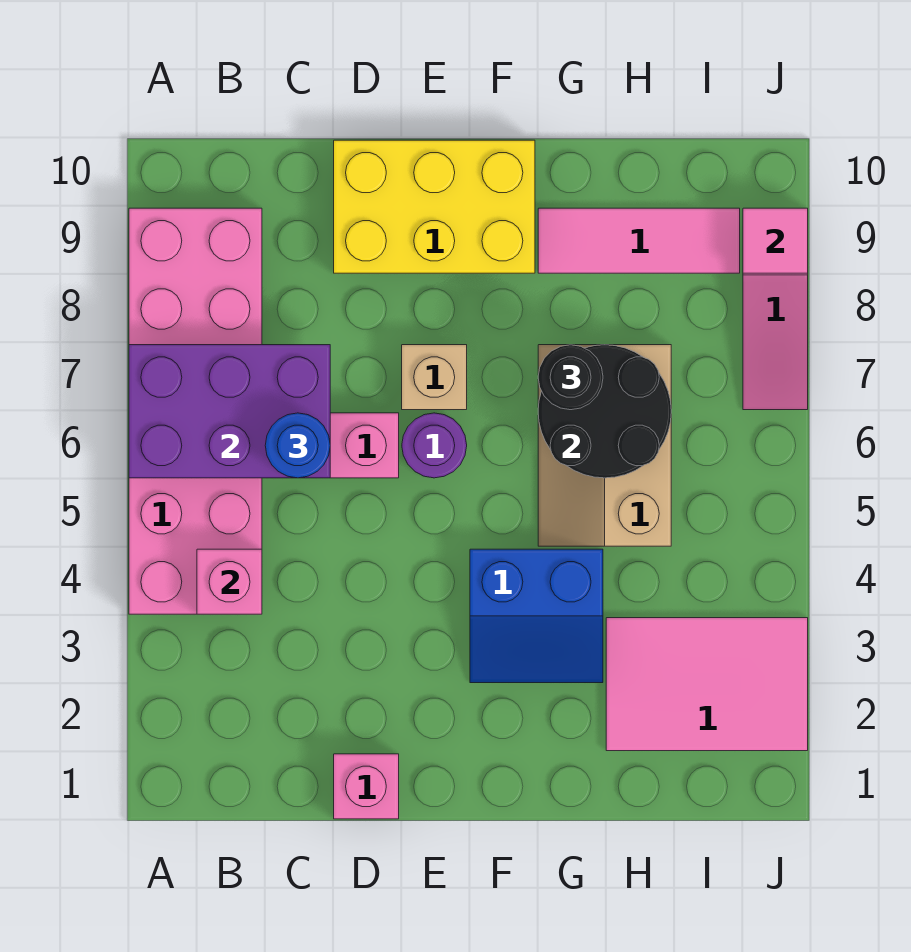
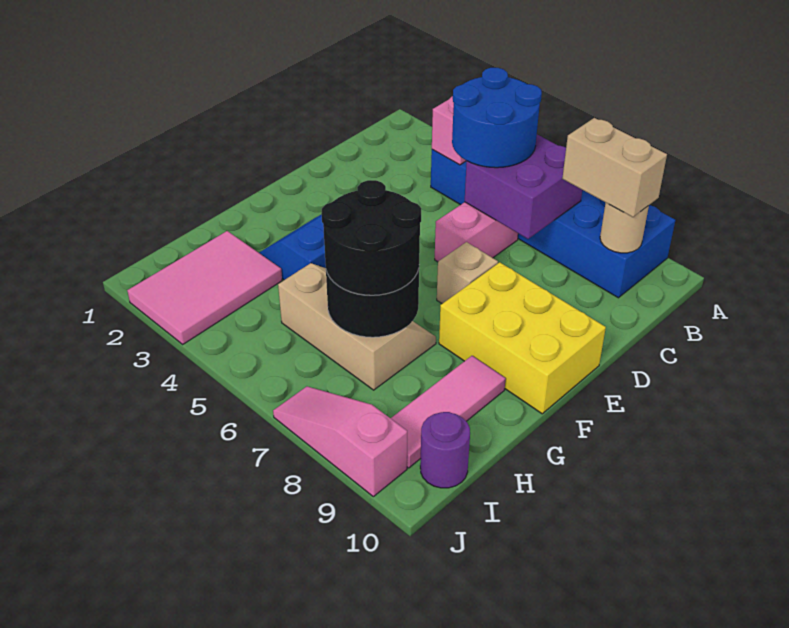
pink 2x6 brick [129,208,262,614] -> blue 2x6 brick [431,150,675,298]
purple 2x3 brick [129,345,330,478] -> purple 2x2 brick [465,135,582,239]
none -> tan 1x2 brick [562,118,667,217]
none -> tan 1x1 round brick [600,203,649,253]
blue 1x1 round brick [265,413,330,478] -> blue 2x2 round brick [452,68,542,168]
pink 1x1 brick [334,754,399,819] -> none
yellow 2x3 brick [334,140,535,273] -> yellow 2x3 brick turned to [439,262,606,414]
purple 1x1 round brick [402,413,467,478] -> purple 1x1 round brick moved to [420,412,470,488]
black 1x1 round brick [538,345,603,410] -> black 2x2 round brick [321,180,421,295]
pink 1x1 tile [743,208,808,273] -> none

